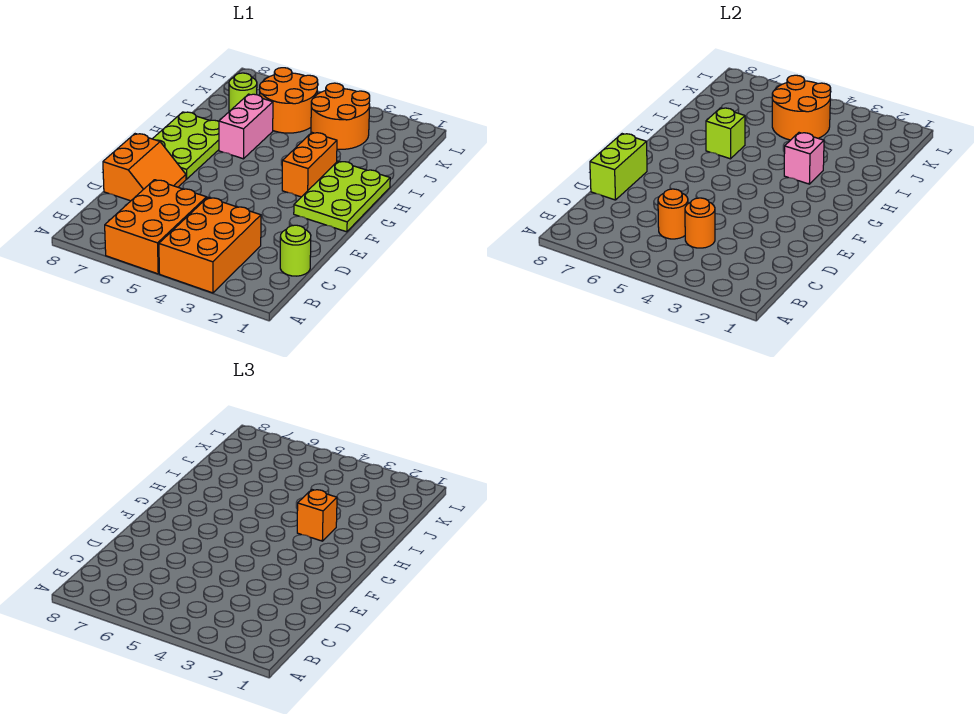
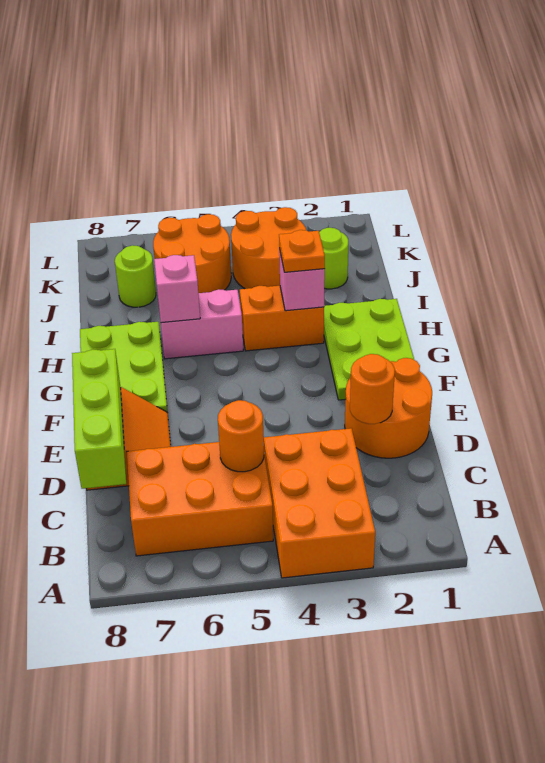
orange 2x3 brick [105,180,207,274] -> orange 2x3 brick turned to [127,442,273,556]
lime 1x1 round brick [280,225,311,276] -> lime 1x1 round brick moved to [319,228,348,289]
orange 1x1 round brick [685,198,715,248] -> orange 1x1 round brick moved to [350,354,395,424]
lime 1x2 brick [590,134,647,200] -> lime 1x3 brick [72,349,126,489]
orange 1x2 brick [282,133,337,197] -> orange 1x2 brick turned to [240,286,324,351]
orange 1x1 brick [297,490,337,541] -> orange 1x1 plate [279,230,325,272]
pink 1x2 brick [219,94,273,159] -> pink 1x2 brick turned to [161,289,243,359]
lime 1x1 brick [706,108,745,159] -> pink 1x1 brick [154,255,200,323]
orange 2x2 round brick [772,75,831,140] -> orange 2x2 round brick moved to [345,358,432,458]

